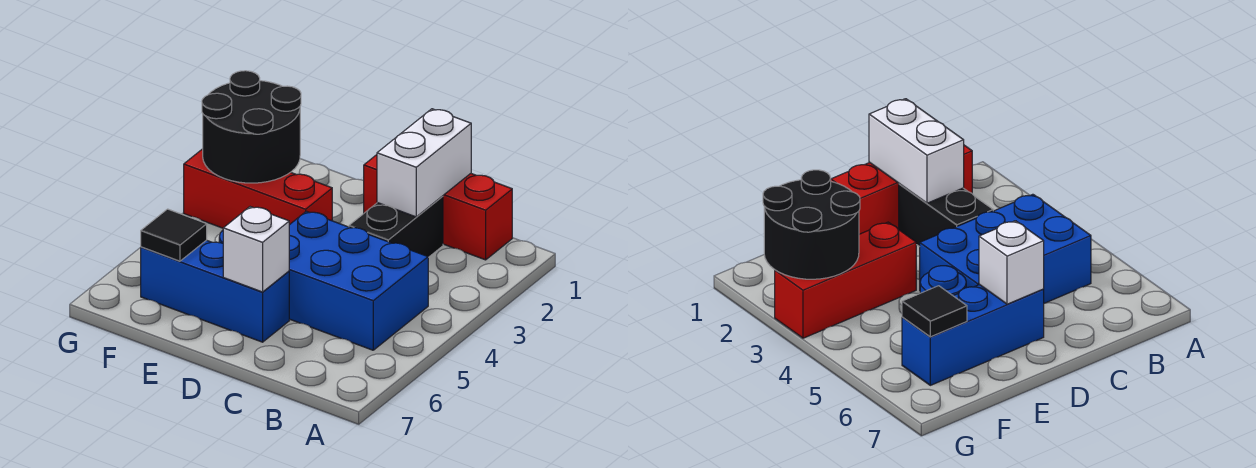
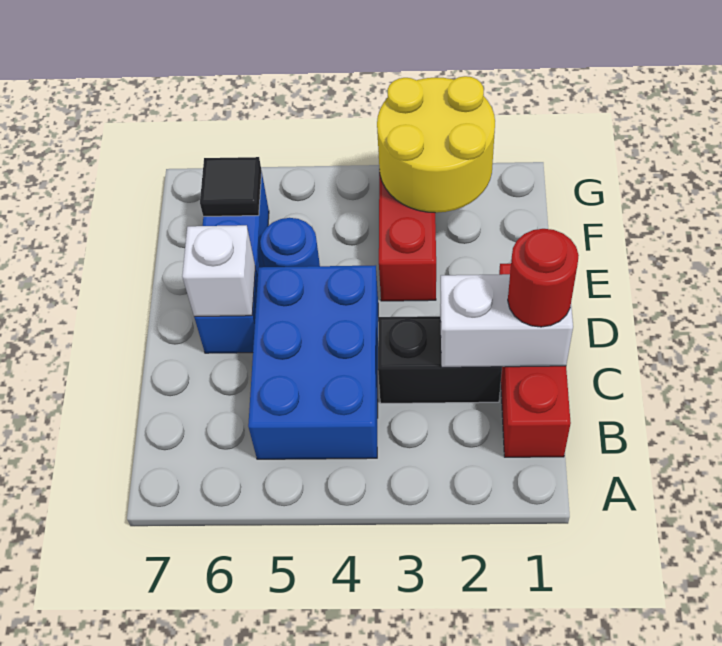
none -> red 1x1 round brick [508,229,579,327]
black 2x2 round brick [202,71,301,183] -> yellow 2x2 round brick [377,76,495,213]

